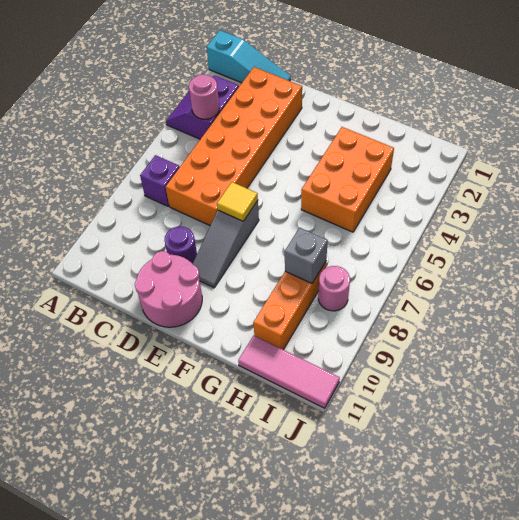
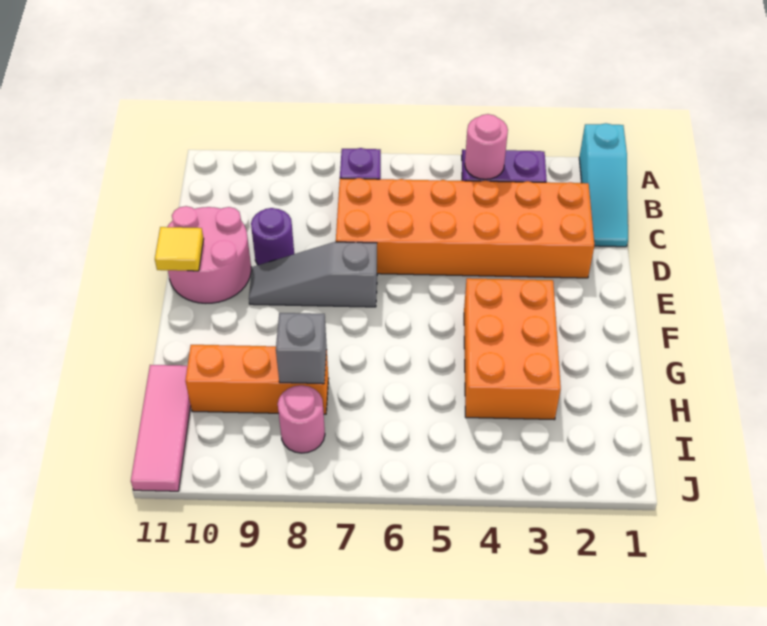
yellow 1x1 tile [217,182,258,221] -> yellow 1x1 tile moved to [155,227,204,271]
orange 2x3 brick [301,127,394,232] -> orange 2x3 brick turned to [464,278,561,420]

